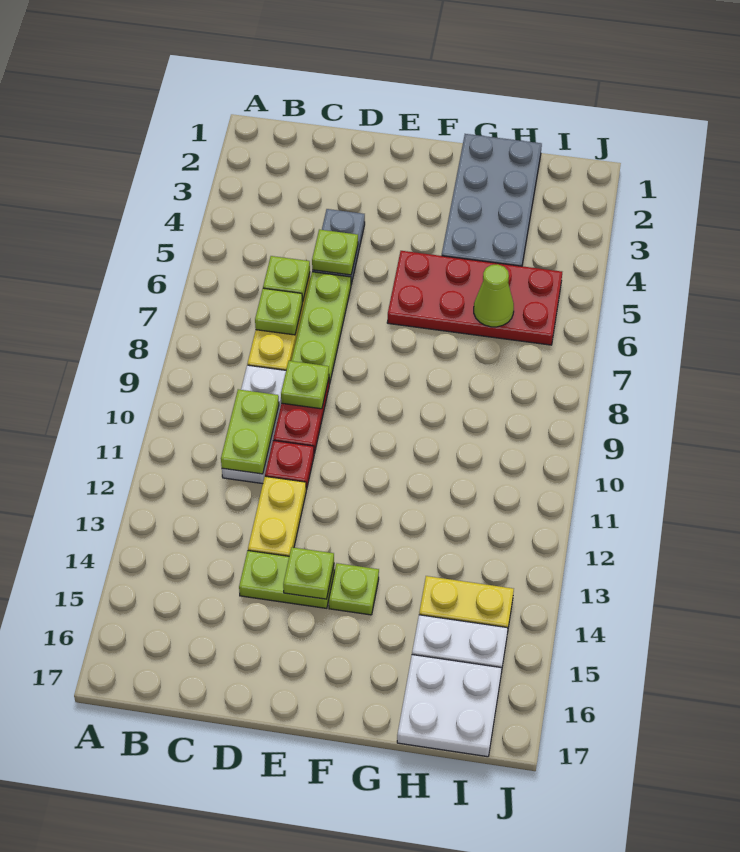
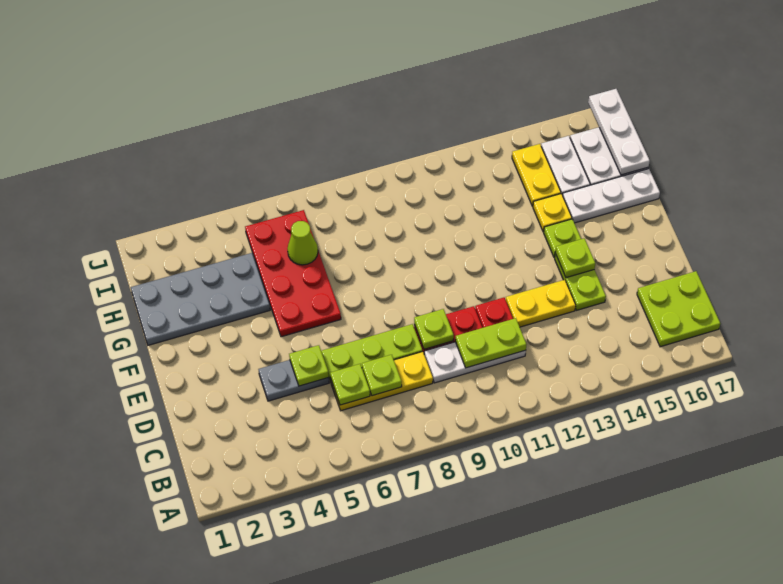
none -> lime 2x2 plate [637,271,720,347]
none -> yellow 1x1 plate [533,194,572,232]
none -> white 1x3 plate [563,169,660,223]
none -> white 1x3 plate [588,89,650,175]

